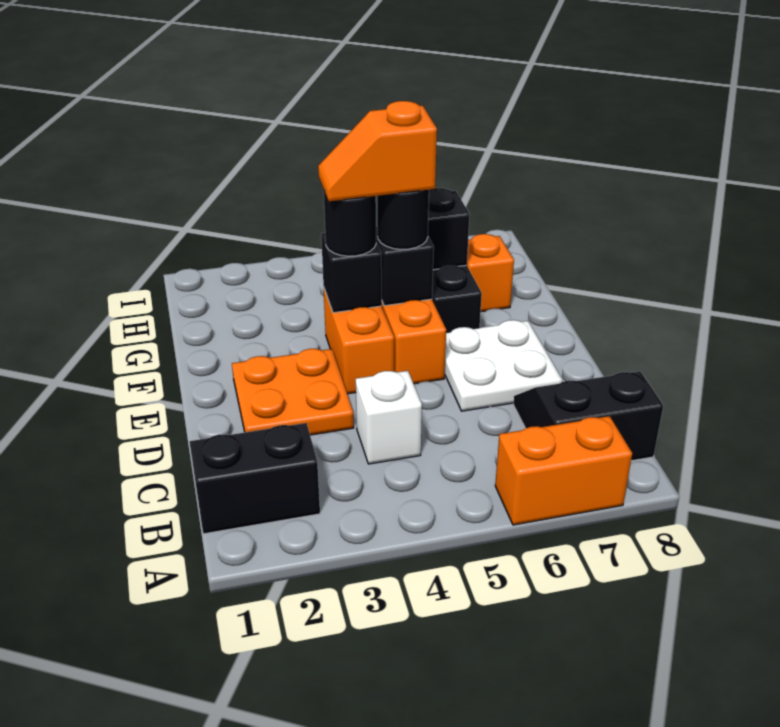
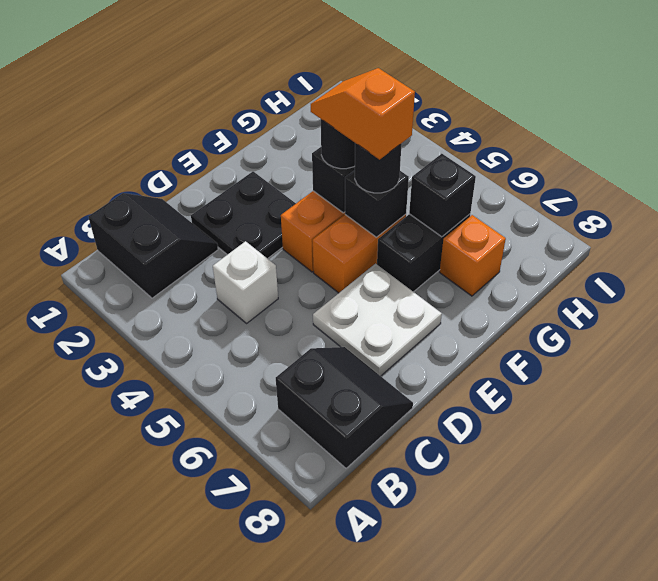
orange 1x2 brick [495,416,632,525] -> none
orange 2x2 plate [232,349,354,435] -> black 2x2 plate [191,171,296,259]

